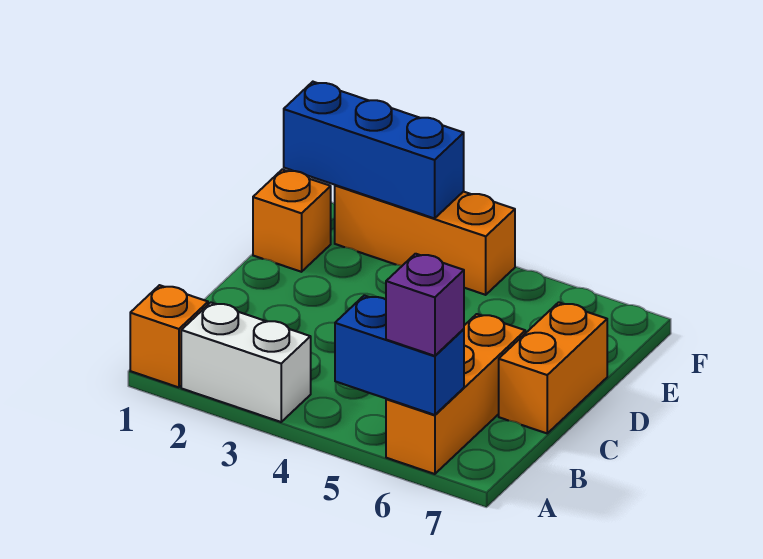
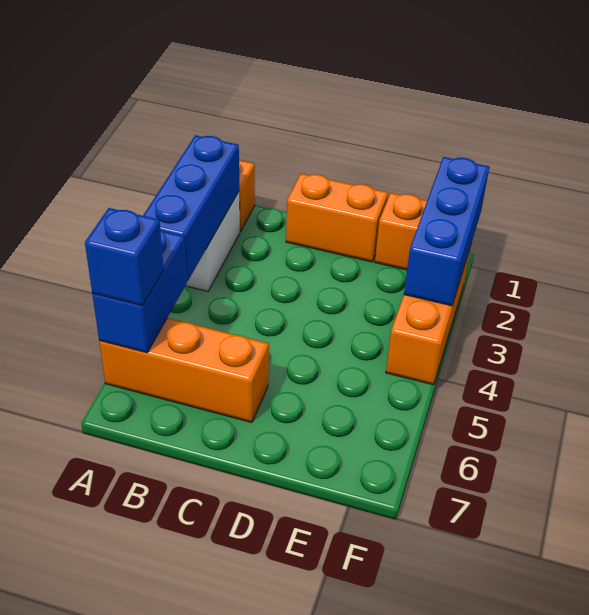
none -> blue 1x3 brick [143,135,239,281]
purple 1x1 brick [386,254,464,356] -> blue 1x1 brick [85,208,164,306]
orange 1x2 brick [499,302,607,433] -> orange 1x2 brick moved to [286,174,388,262]

